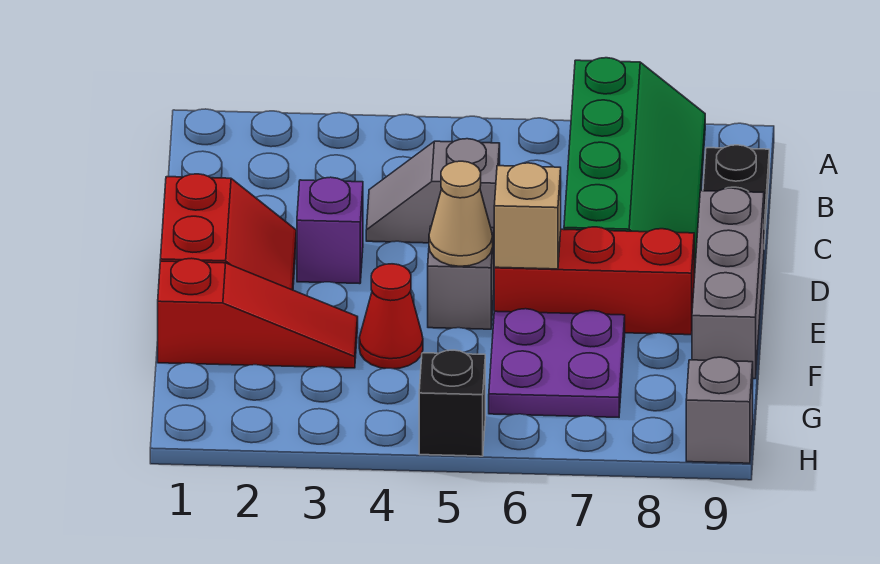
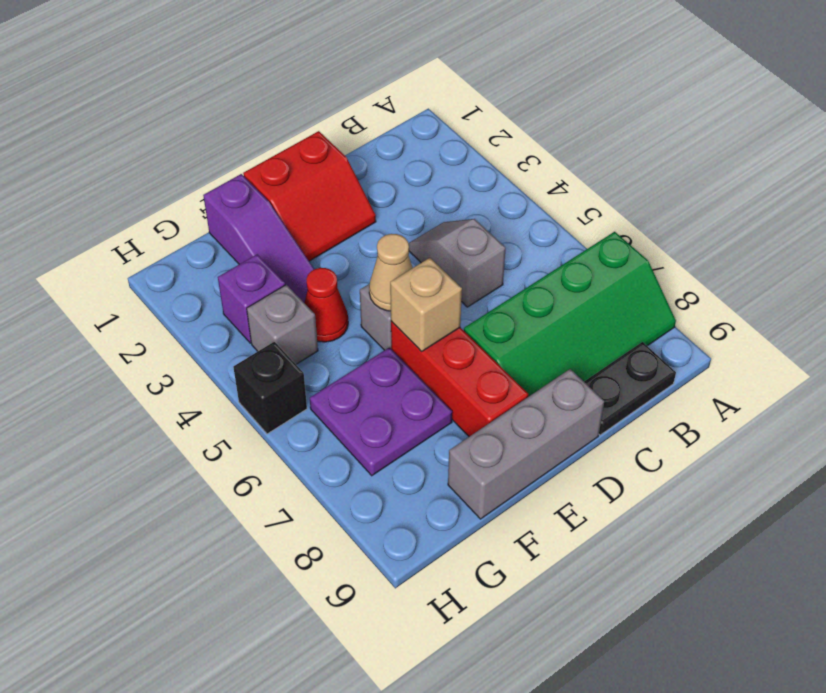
purple 1x1 brick [297,177,363,284] -> purple 1x1 brick moved to [218,254,285,343]
red 1x3 slope [158,258,358,368] -> purple 1x3 slope [203,174,314,302]
grey 1x1 brick [686,357,753,463] -> grey 1x1 brick moved to [247,285,318,364]

